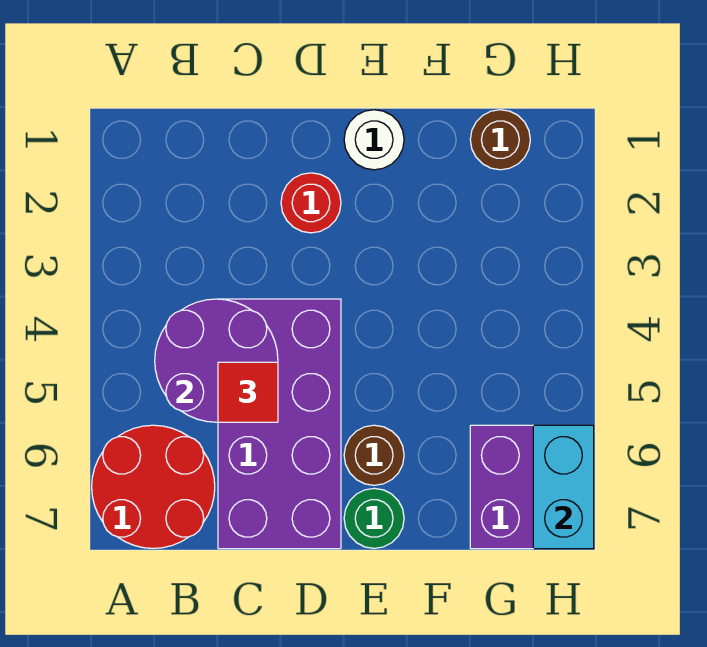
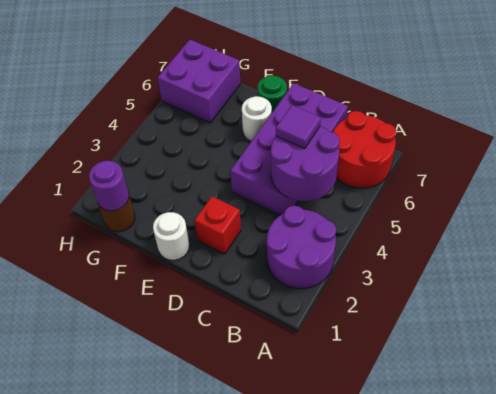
none -> purple 2x2 round brick [267,206,336,289]
red 1x1 tile [218,362,278,422] -> purple 1x1 tile [276,105,321,149]
red 1x1 round brick [281,173,341,233] -> red 1x1 brick [195,196,241,254]
brown 1x1 round brick [344,425,404,485] -> white 1x1 round brick [242,96,272,141]
none -> purple 1x1 round brick [89,161,129,211]
cyan 1x2 brick [533,425,594,549] -> none

